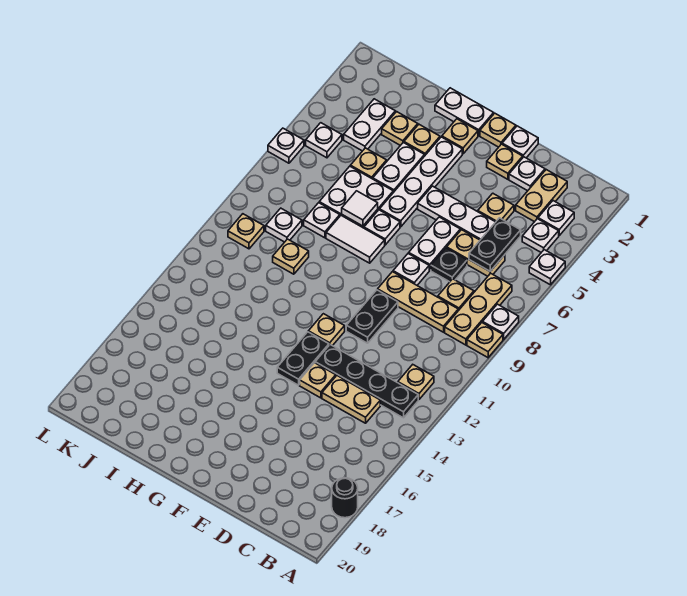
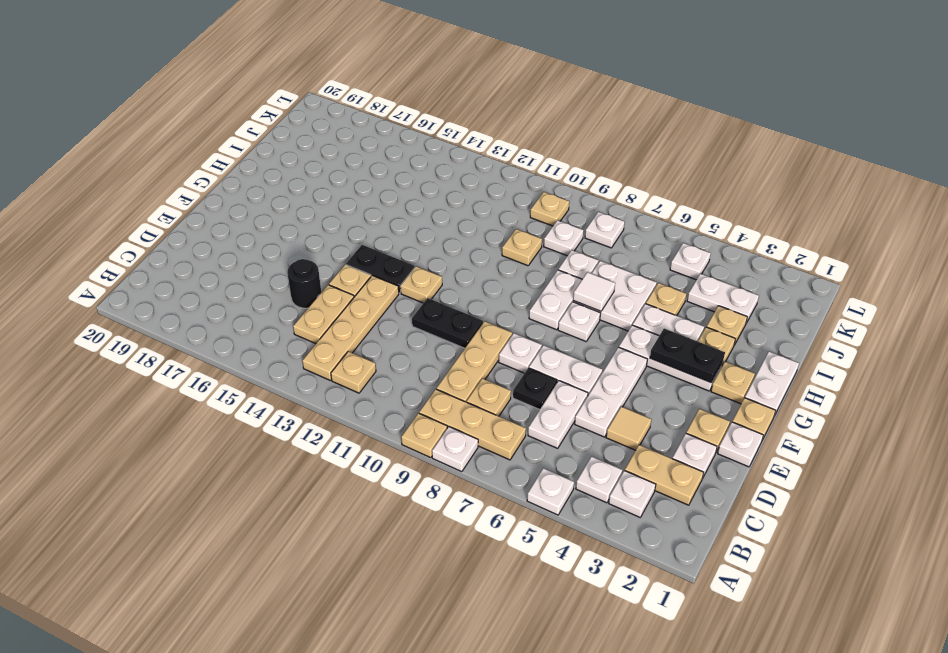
black 1x1 round brick [332,478,358,518] -> black 1x1 round brick moved to [287,259,321,308]
black 1x4 plate [315,345,418,418] -> tan 1x4 plate [302,275,399,380]
black 1x2 plate [469,218,521,271] -> black 1x2 plate moved to [650,329,725,383]
tan 1x2 plate [447,230,505,276] -> white 1x2 plate [528,381,588,448]
tan 1x1 plate [478,193,514,222] -> tan 1x1 tile [606,407,651,450]
white 1x4 plate [380,137,462,227] -> white 1x3 plate [619,325,723,391]
white 1x2 tile [326,216,385,263] -> white 1x2 plate [529,270,582,330]
white 1x1 plate [268,128,304,163] -> white 1x1 plate moved to [585,212,625,248]

